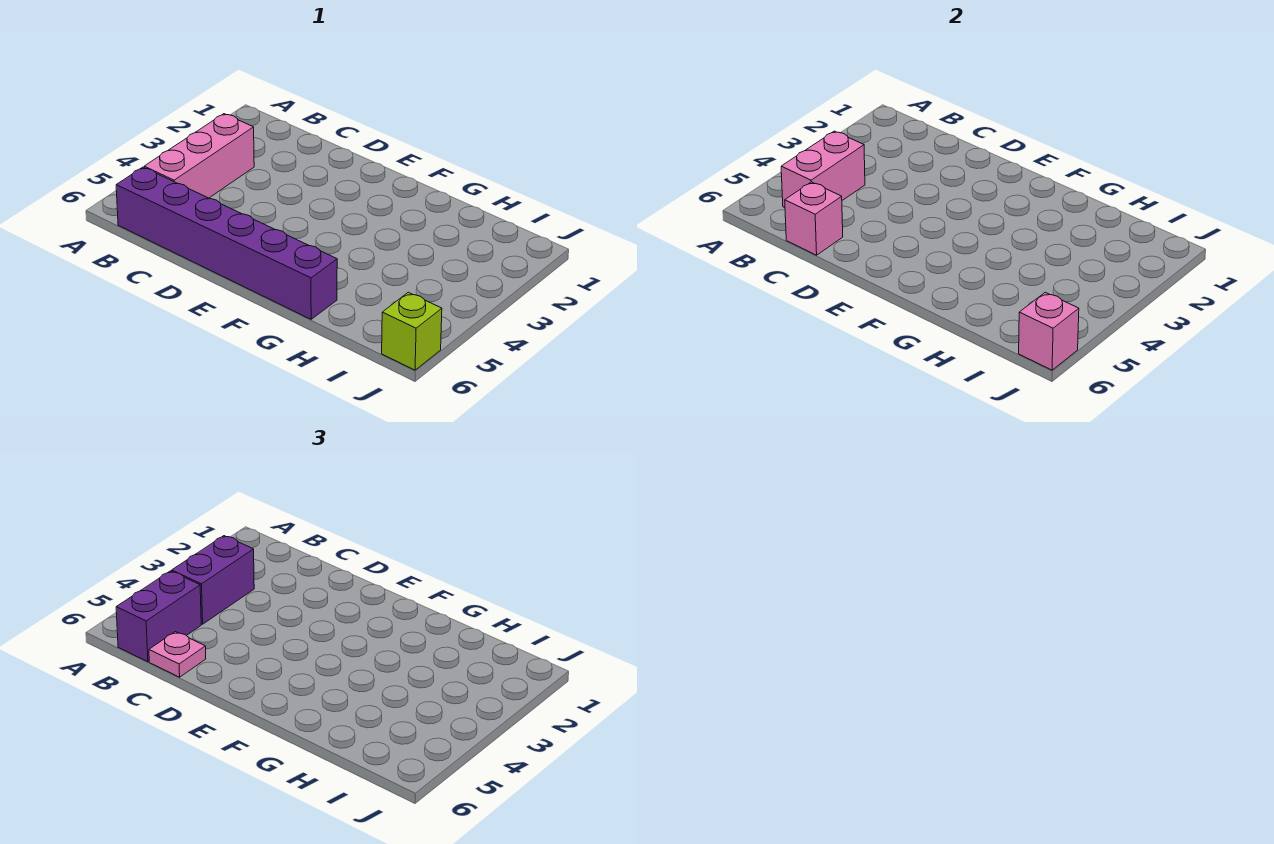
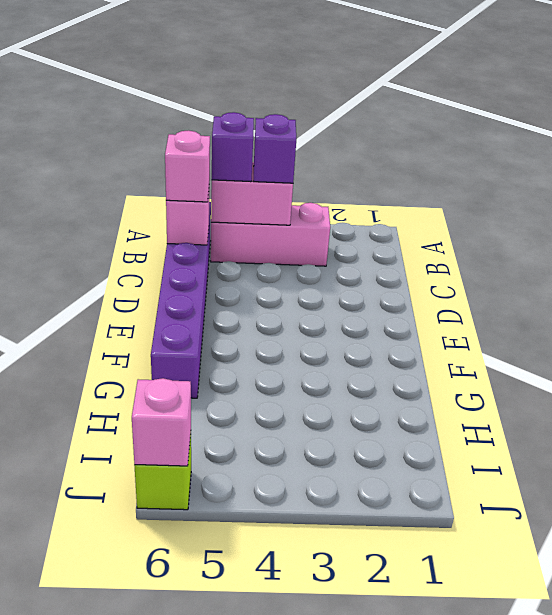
purple 1x2 brick [172,536,254,624] -> purple 1x1 brick [254,114,296,183]
purple 1x2 brick [116,571,201,662] -> purple 1x1 brick [212,112,254,182]
pink 1x1 plate [149,632,206,677] -> pink 1x1 brick [165,130,210,202]

